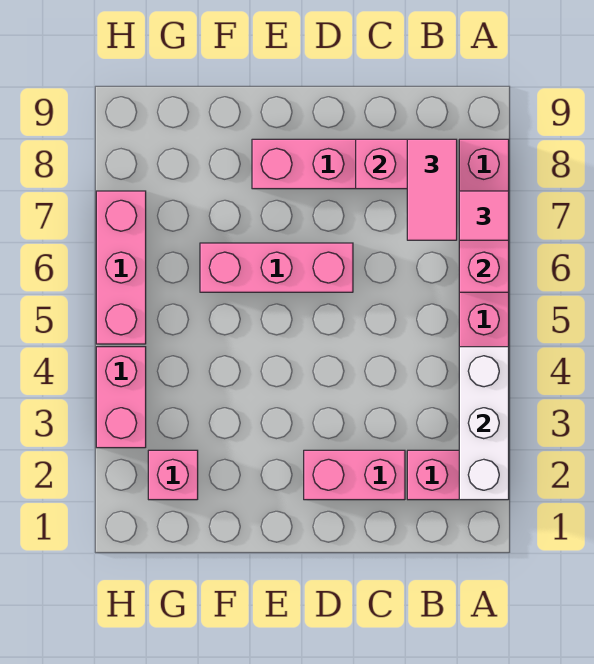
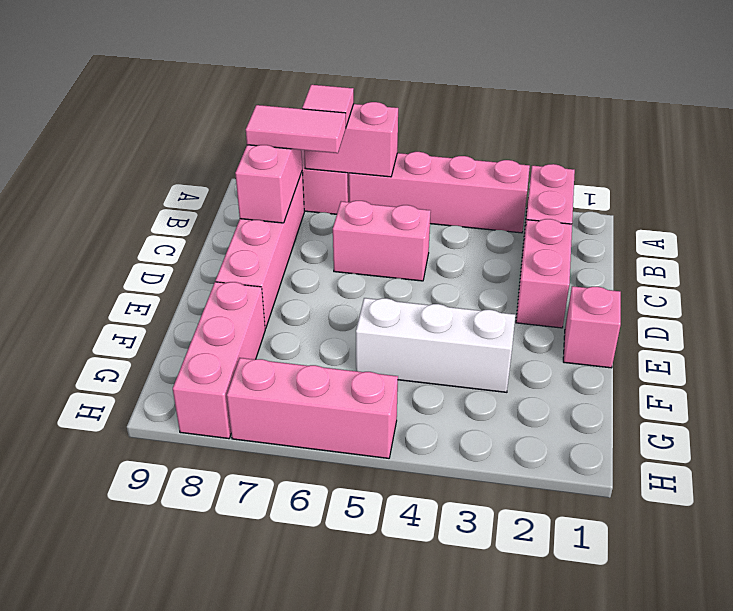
white 1x3 brick [459,347,509,500] -> white 1x3 brick moved to [356,298,515,392]
pink 1x3 brick [200,243,353,292] -> pink 1x3 brick moved to [173,282,265,439]
pink 1x1 brick [148,450,198,500] -> pink 1x1 brick moved to [563,286,621,368]
pink 1x2 brick [96,347,146,448] -> pink 1x2 brick moved to [333,201,431,281]

